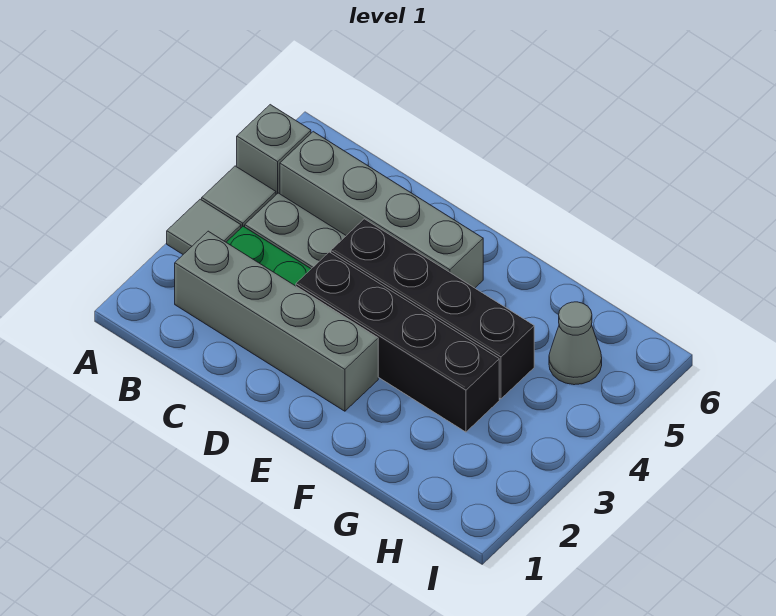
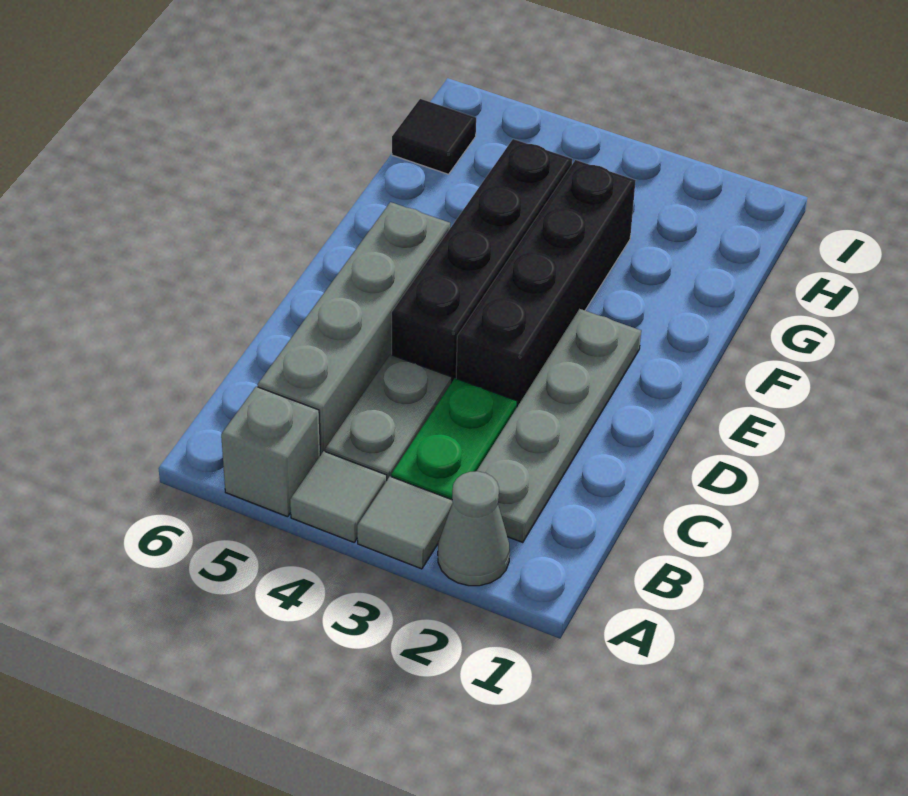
grey 1x4 brick [175,231,378,411] -> grey 1x4 plate [477,309,641,542]
grey 1x1 cone [549,302,602,385] -> grey 1x1 cone moved to [438,471,510,586]
none -> black 1x1 tile [392,99,476,174]

